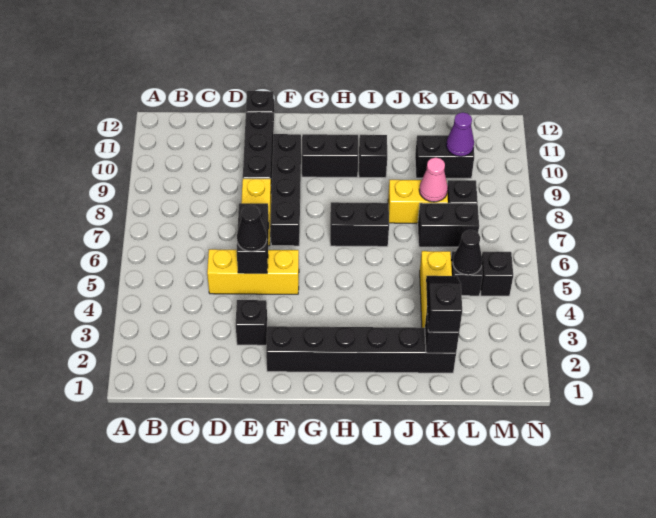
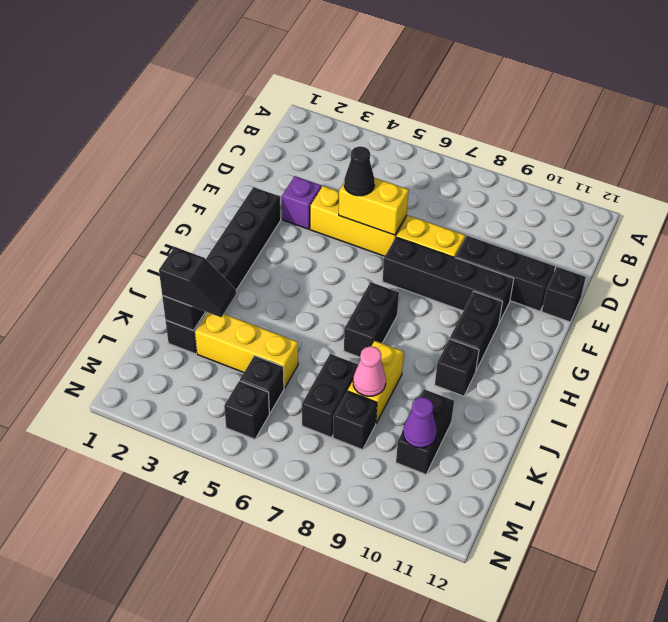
yellow 1x3 brick [207,249,299,294] -> yellow 1x3 brick turned to [310,186,407,256]
black 1x1 brick [236,300,267,345] -> purple 1x1 brick [282,176,321,229]
black 1x2 brick [236,203,269,273] -> yellow 1x2 brick [339,178,409,235]
black 1x1 cone [453,230,482,275] -> none

